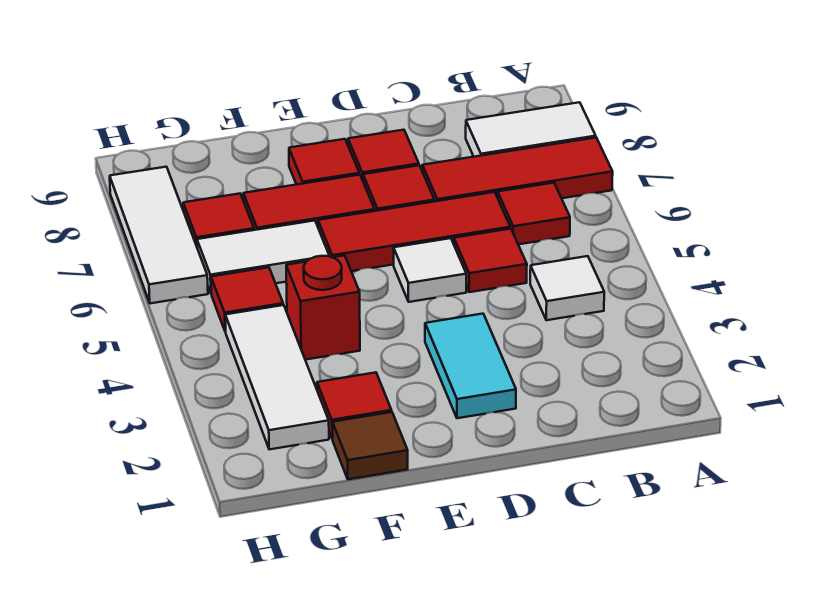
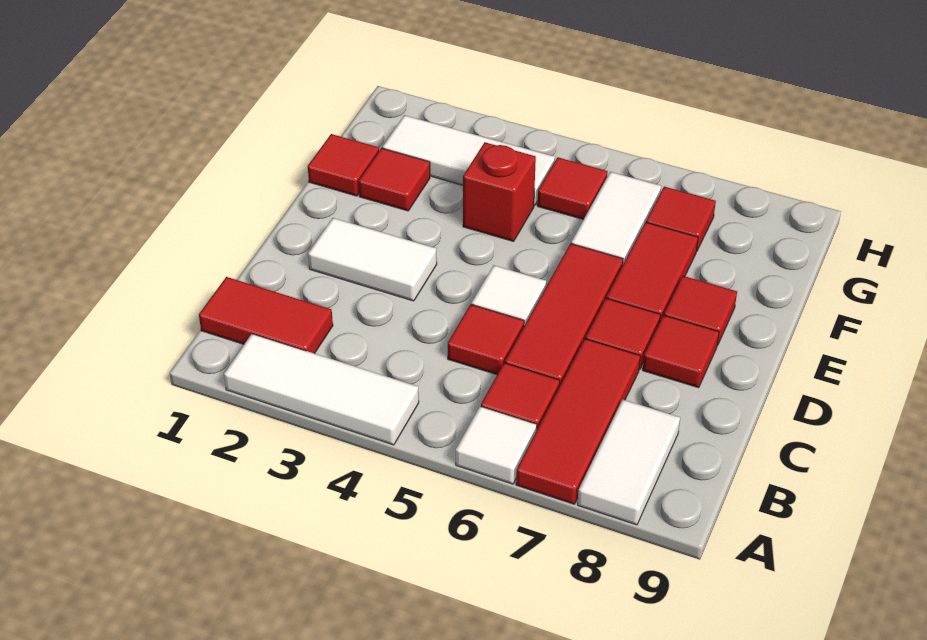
none -> red 1x2 tile [199,277,333,354]
white 1x1 tile [530,256,604,320] -> white 1x1 tile moved to [456,406,537,484]
cyan 1x2 tile [425,314,516,418] -> white 1x2 tile [308,218,437,301]
brown 1x1 tile [333,412,408,479] -> red 1x1 tile [308,134,379,196]
white 1x3 tile [110,167,208,303] -> white 1x3 tile moved to [224,334,419,445]

